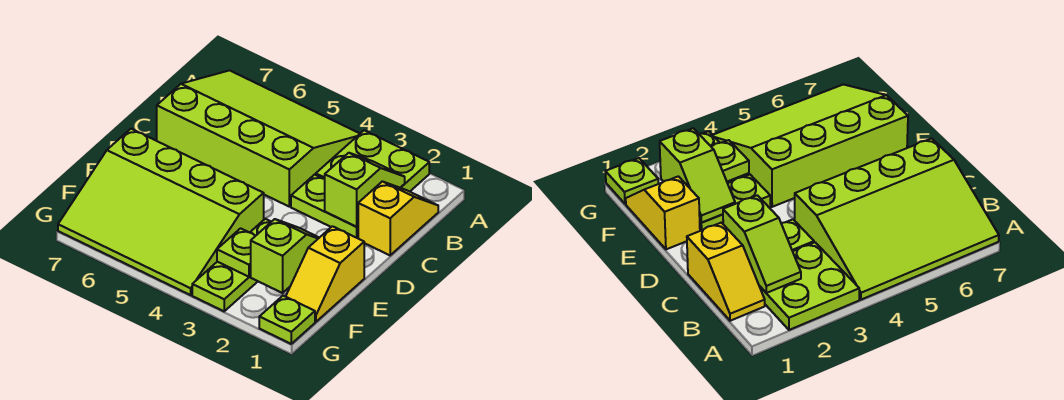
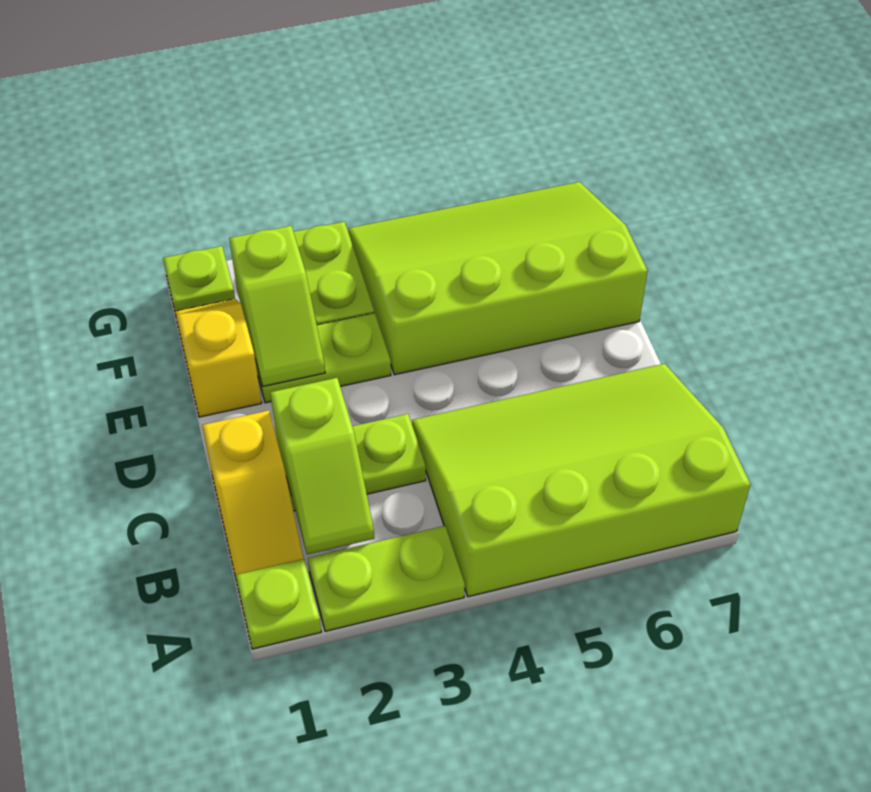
lime 2x2 plate [316,130,429,192] -> lime 1x2 plate [308,526,465,631]
lime 3x4 slope [157,70,360,207] -> lime 3x4 slope turned to [412,364,750,597]
lime 1x1 plate [217,228,255,277] -> lime 1x1 plate moved to [235,559,321,649]

